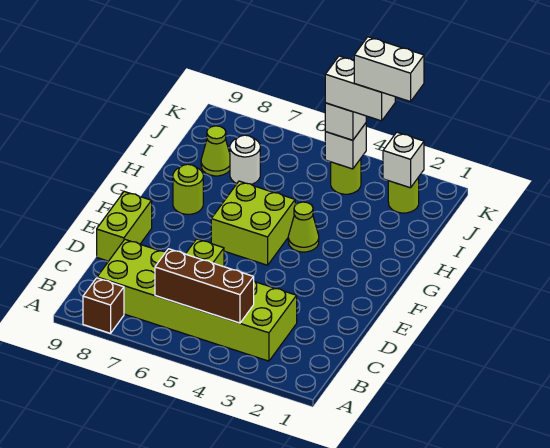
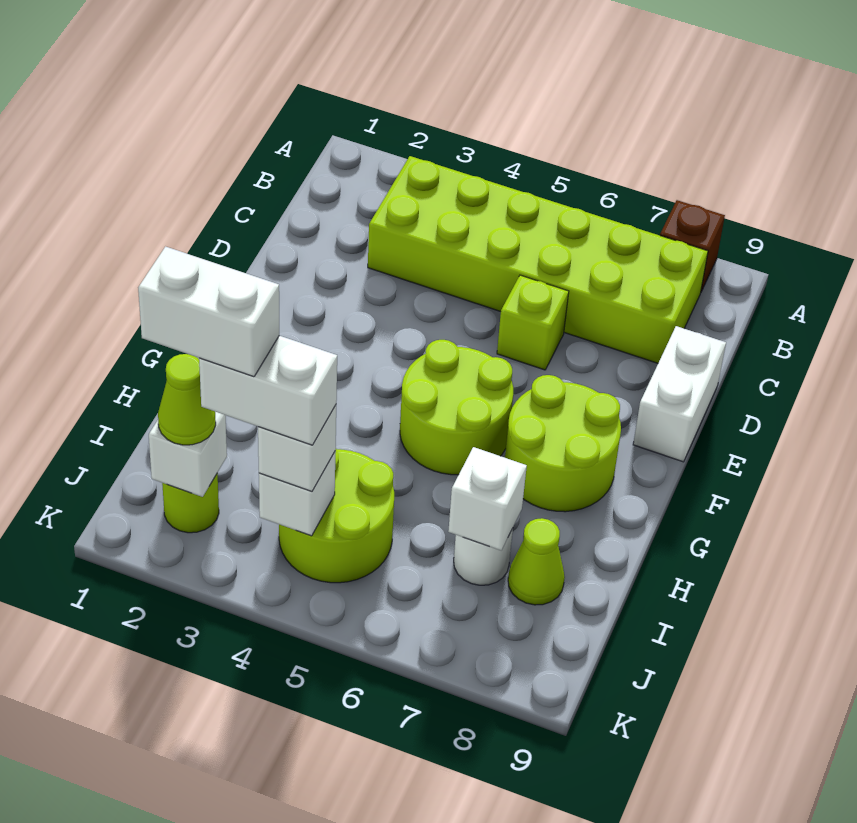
brown 1x3 brick [155,249,254,323] -> none
lime 1x2 brick [97,192,152,261] -> white 1x2 brick [633,326,726,462]
lime 2x2 brick [211,181,295,265] -> lime 2x2 round brick [400,340,513,475]
lime 1x1 cone [288,202,319,252] -> lime 1x1 cone moved to [158,354,216,445]
lime 1x1 round brick [173,164,203,214] -> lime 2x2 round brick [505,375,621,512]
none -> white 1x1 brick [448,447,527,550]
lime 1x1 round brick [331,159,361,194] -> lime 2x2 round brick [279,449,394,583]

